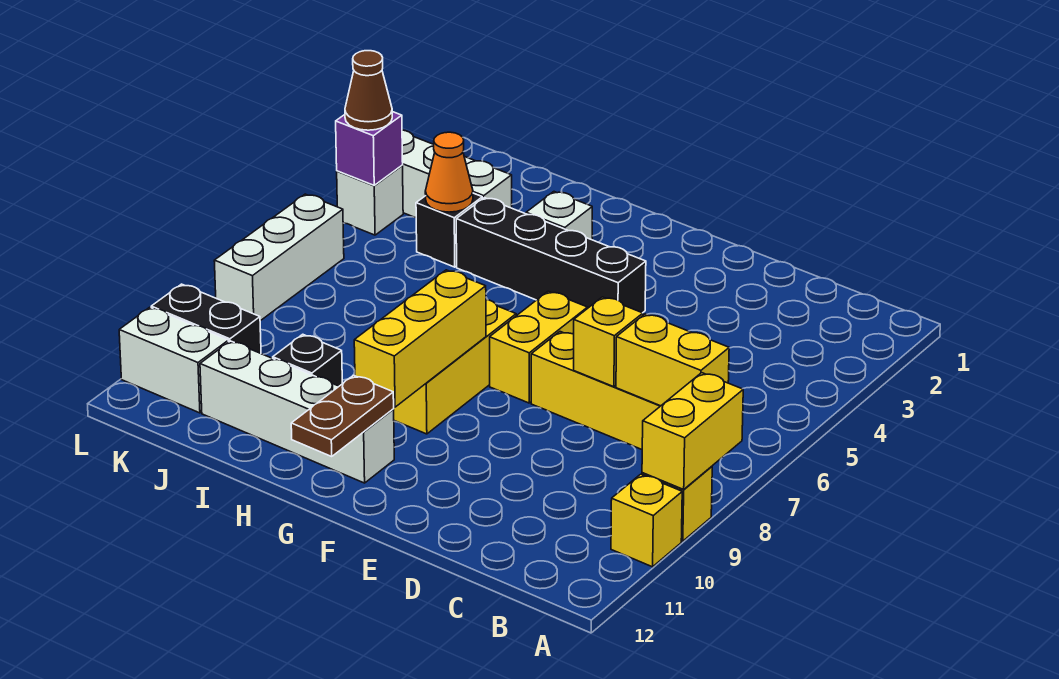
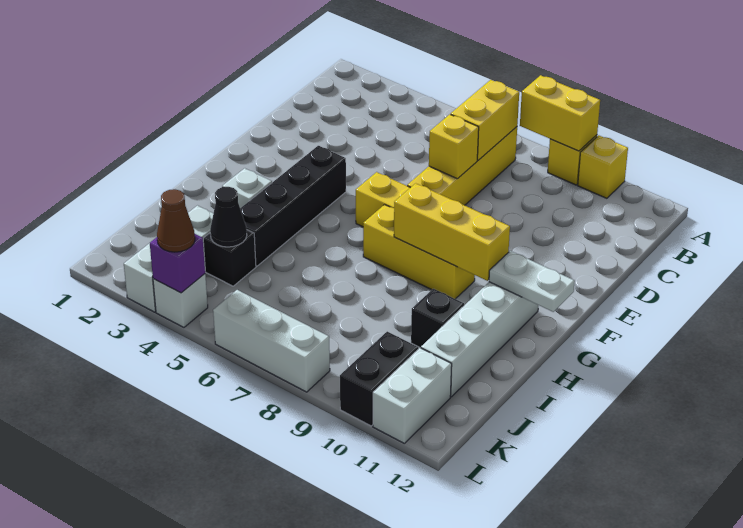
brown 1x2 plate [291,375,394,456] -> white 1x2 plate [489,251,575,312]
orange 1x1 cone [425,132,473,212] -> black 1x1 cone [210,187,247,247]

